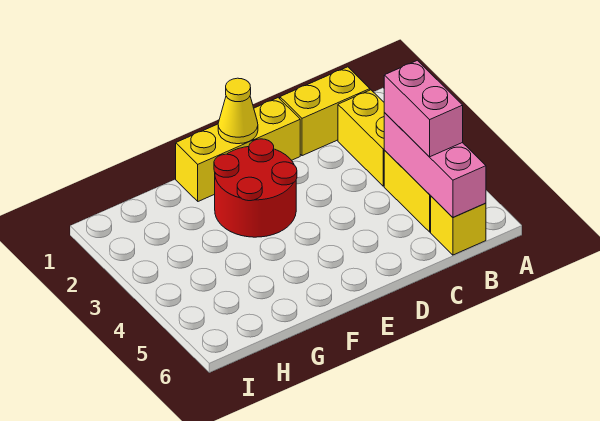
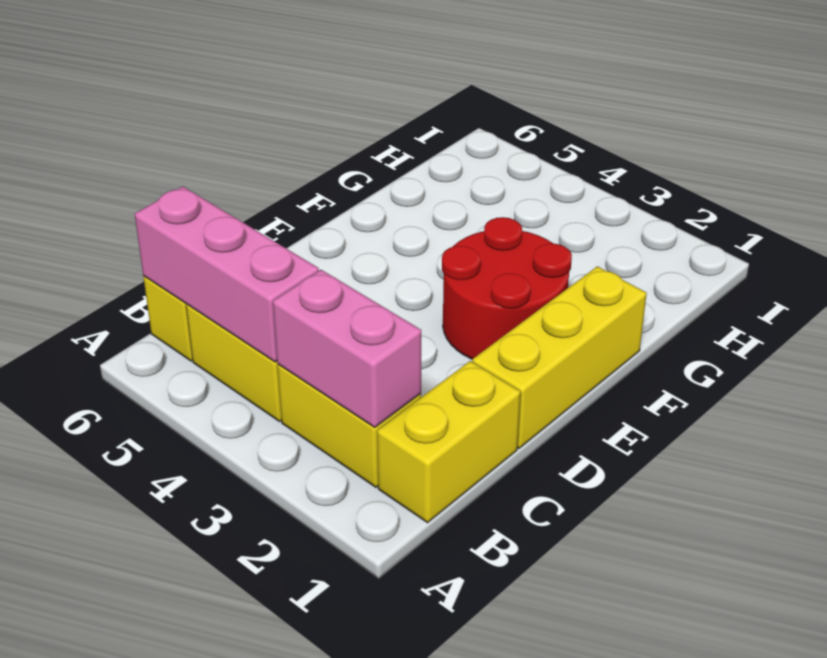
pink 1x2 brick [384,60,463,157] -> pink 1x2 brick moved to [273,270,421,427]
yellow 1x1 cone [218,78,258,144] -> none

